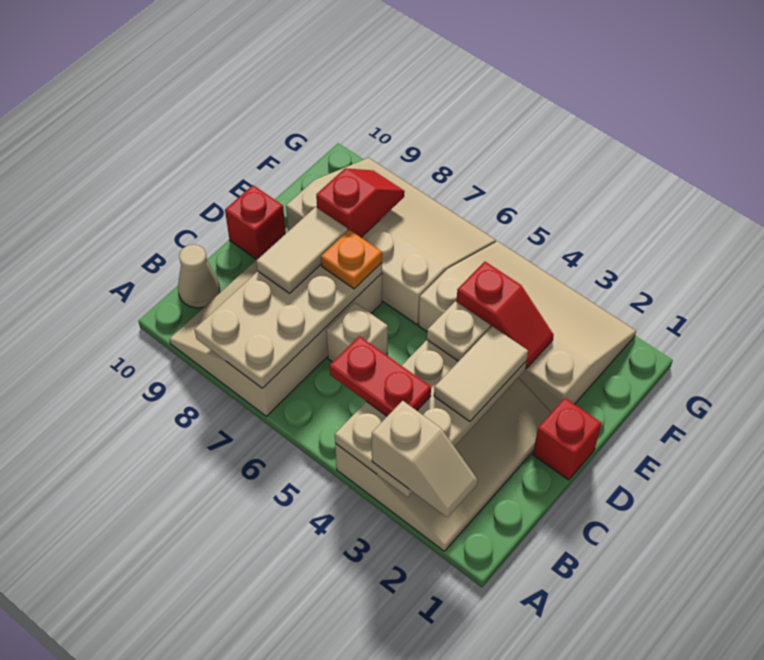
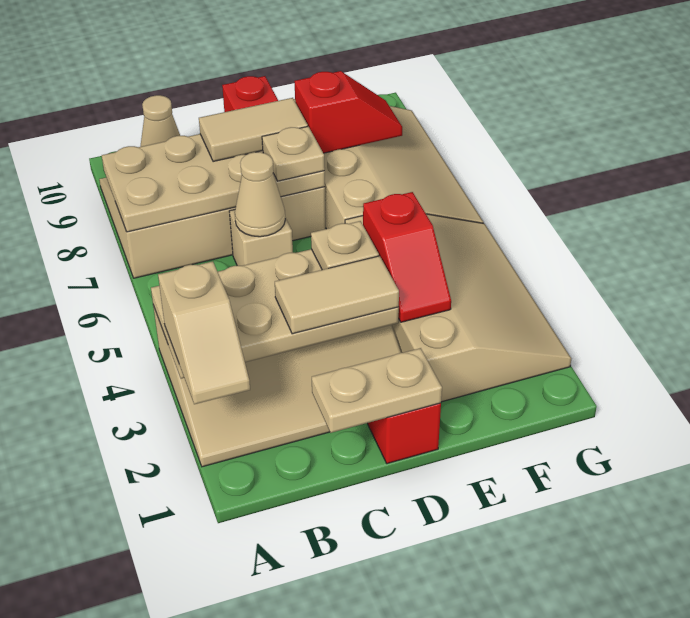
red 1x2 plate [329,336,431,416] -> none
none -> tan 1x2 plate [312,348,442,433]
none -> tan 1x1 cone [235,152,285,237]
orange 1x1 plate [321,230,382,289] -> tan 1x1 plate [262,126,325,181]

